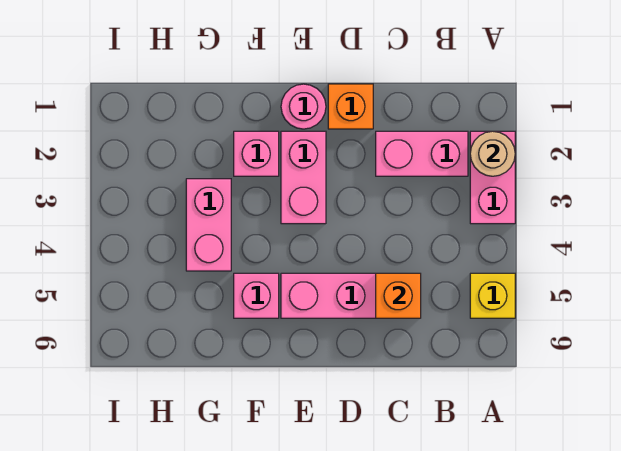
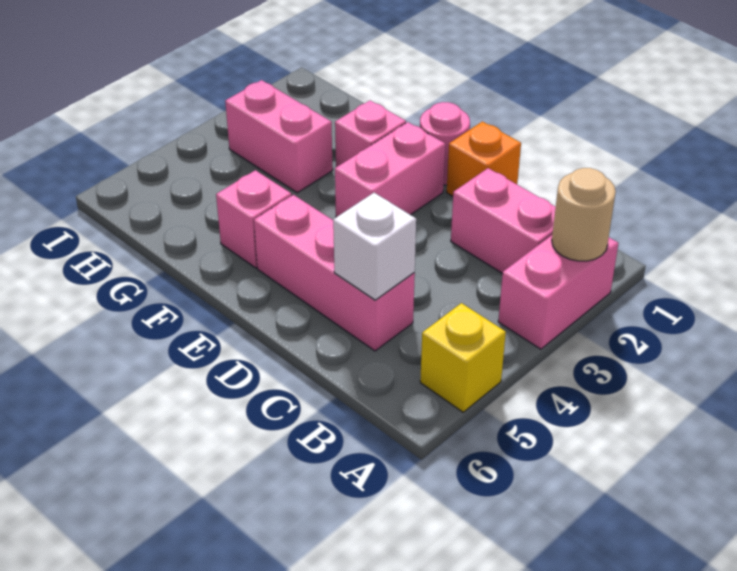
orange 1x1 brick [376,273,421,318] -> white 1x1 brick [333,193,416,300]
pink 1x2 brick [186,179,231,271] -> pink 1x2 brick turned to [225,80,333,193]

